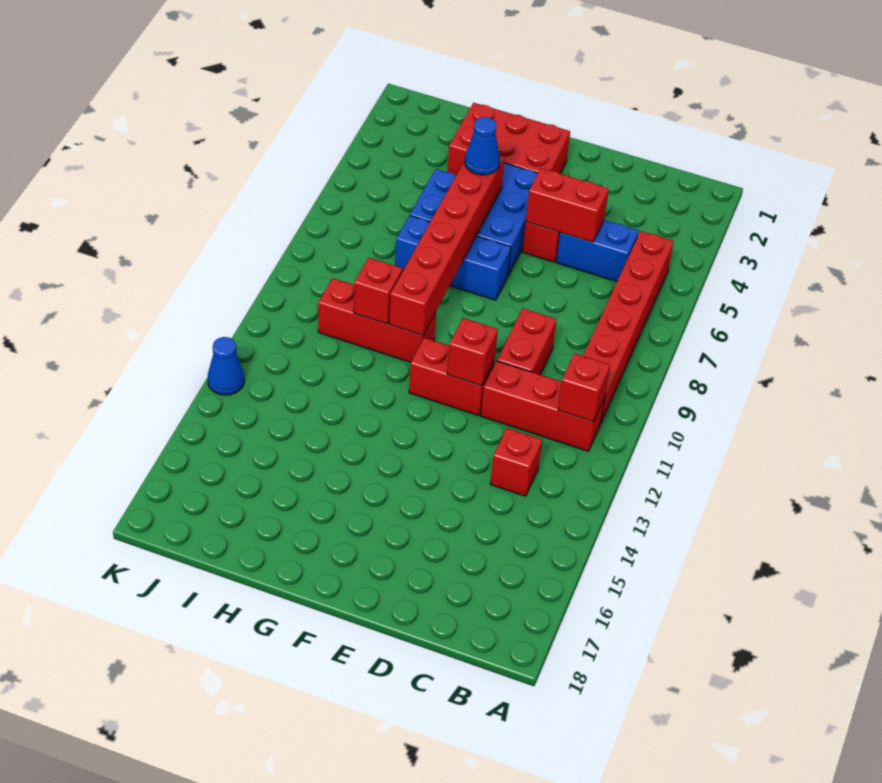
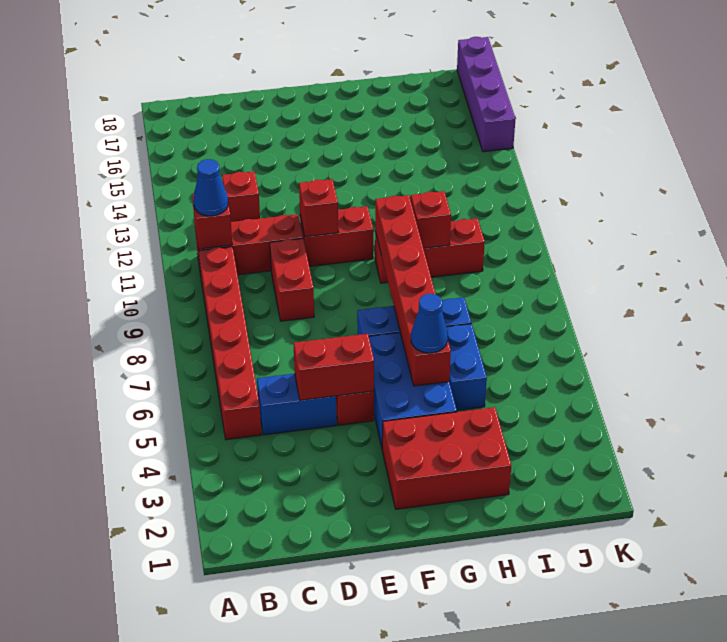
blue 1x1 cone [208,337,244,395] -> blue 1x1 cone moved to [193,159,228,216]
none -> purple 1x4 brick [457,37,515,152]

